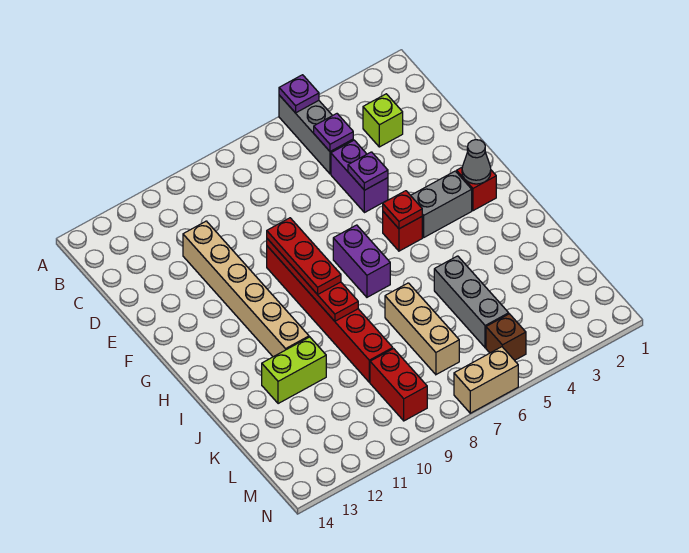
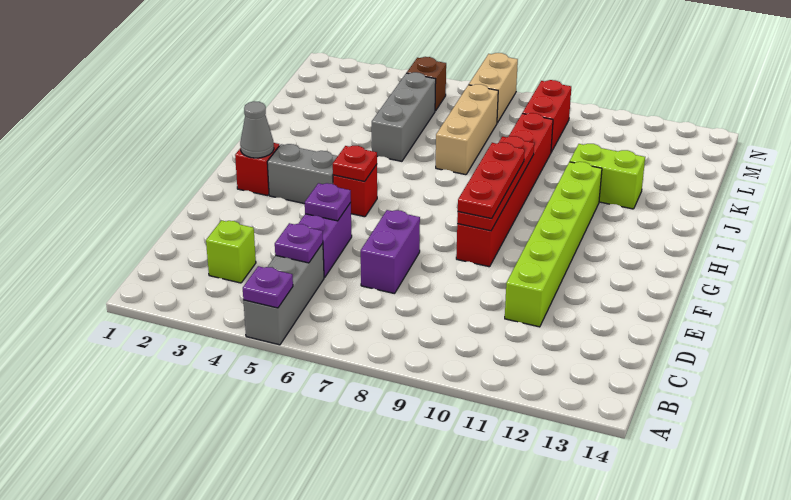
tan 1x6 brick [183,221,309,357] -> lime 1x6 brick [505,162,602,327]
purple 1x2 brick [333,225,390,297] -> purple 1x2 brick moved to [361,210,420,294]
tan 1x2 brick [454,347,518,413] -> tan 1x2 brick turned to [469,53,518,123]

